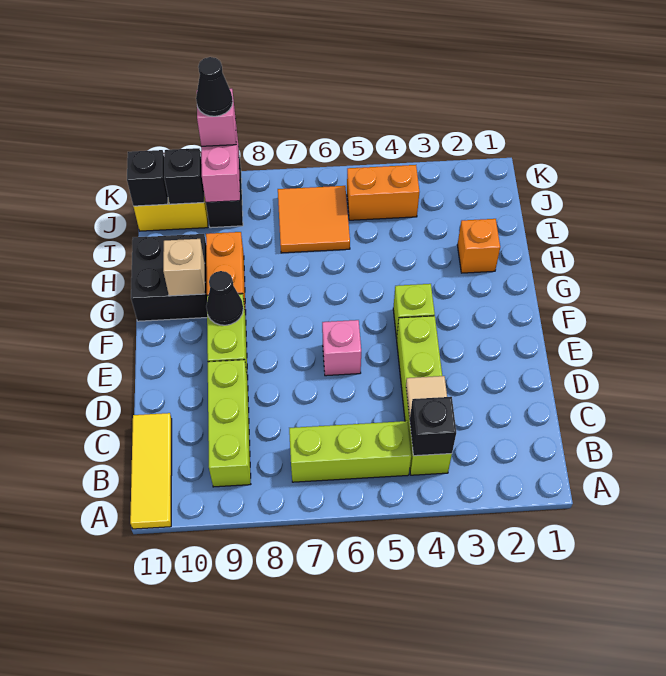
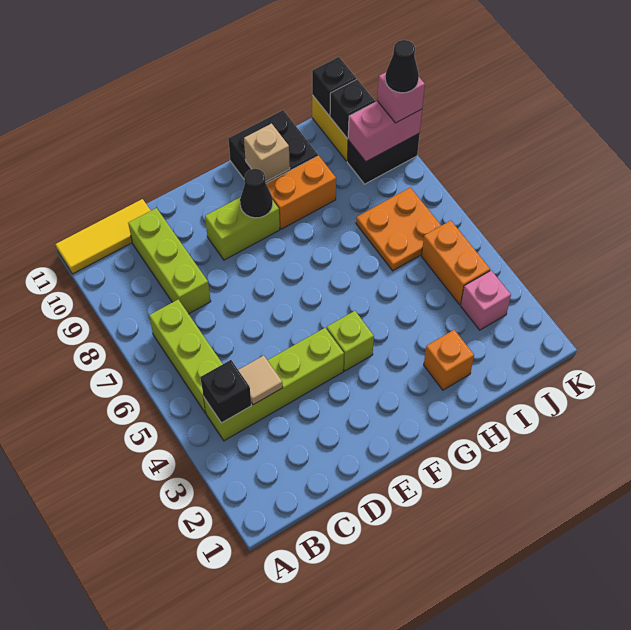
lime 1x3 brick [208,360,251,487] -> lime 1x3 brick turned to [128,208,211,314]
pink 1x1 brick [322,320,361,376] -> pink 1x1 brick moved to [461,270,511,330]
orange 2x2 tile [278,186,350,253] -> orange 2x2 plate [356,188,441,271]

